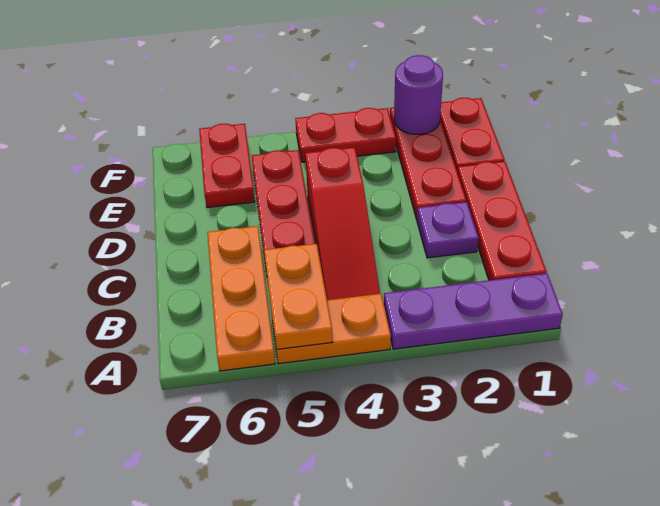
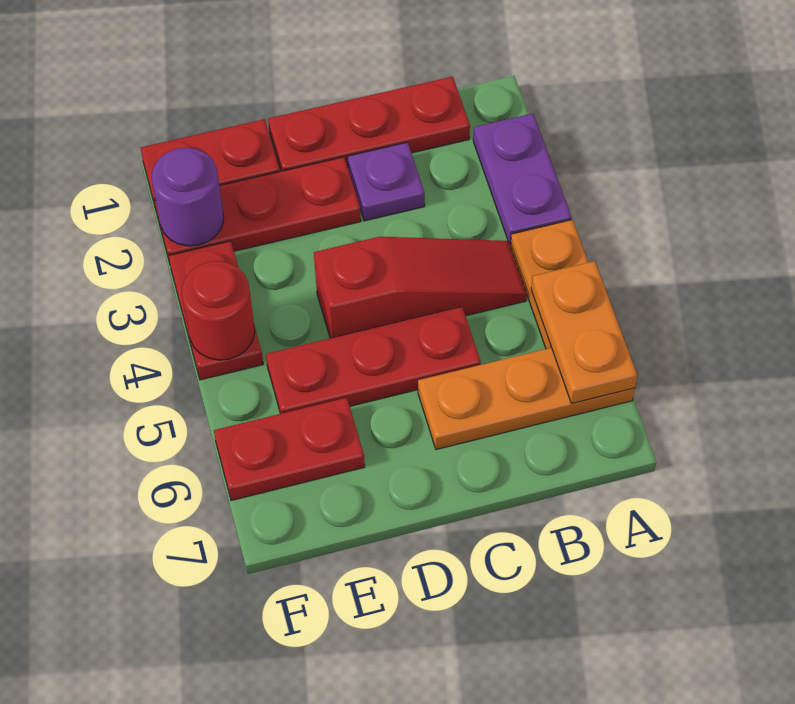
purple 1x3 plate [384,273,563,349] -> purple 1x2 plate [473,114,572,245]
orange 1x2 plate [264,244,332,349] -> orange 1x2 plate turned to [531,261,637,403]
none -> red 1x1 round brick [182,261,255,360]

